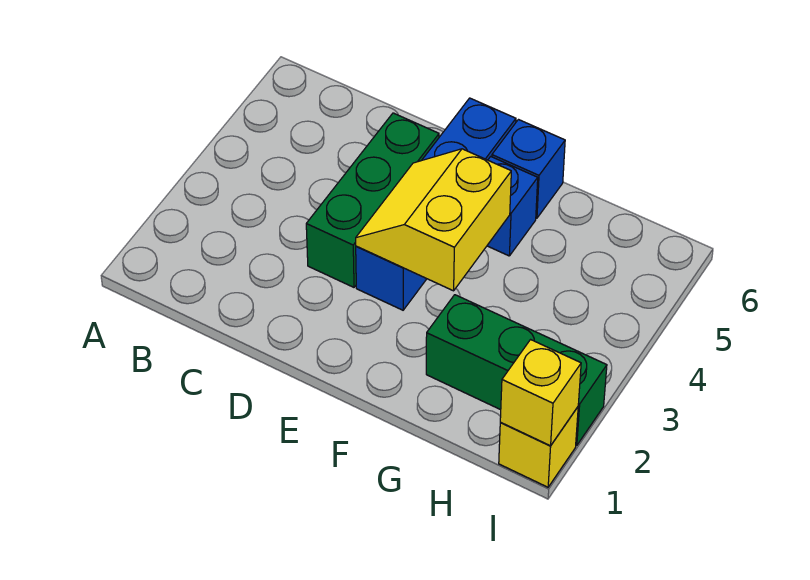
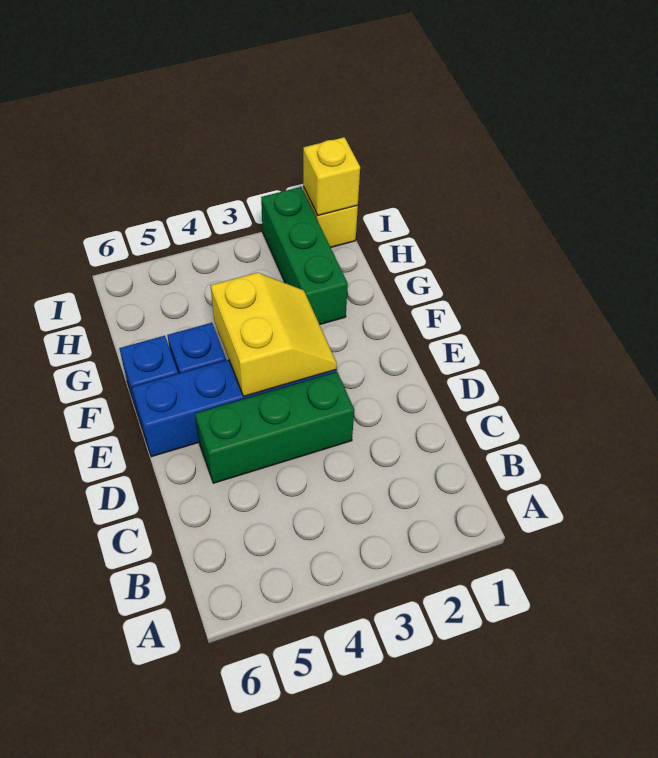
yellow 2x2 slope [356,149,511,291] -> yellow 2x2 slope turned to [211,273,337,396]

